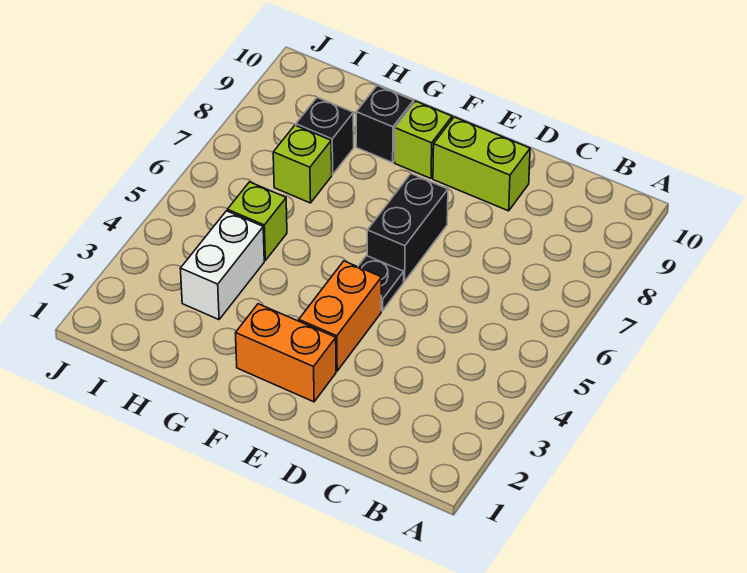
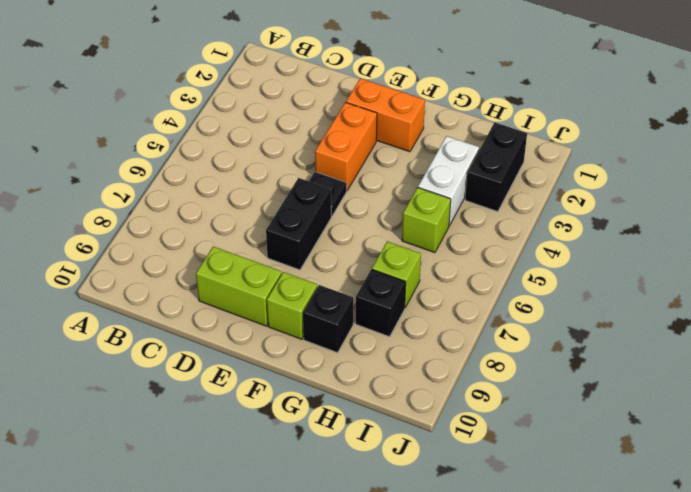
none -> black 1x2 brick [465,122,527,212]

